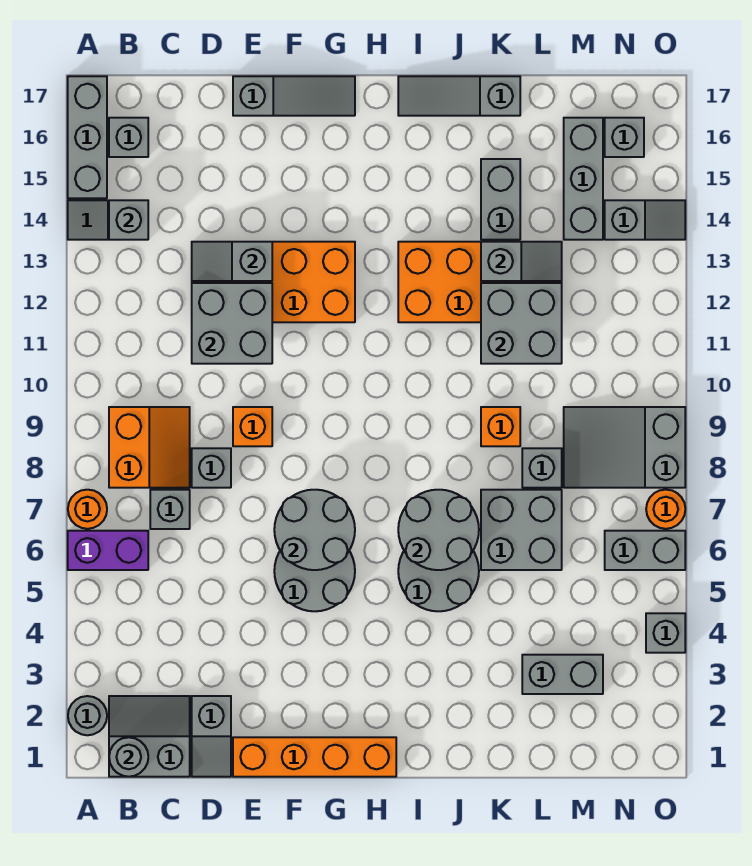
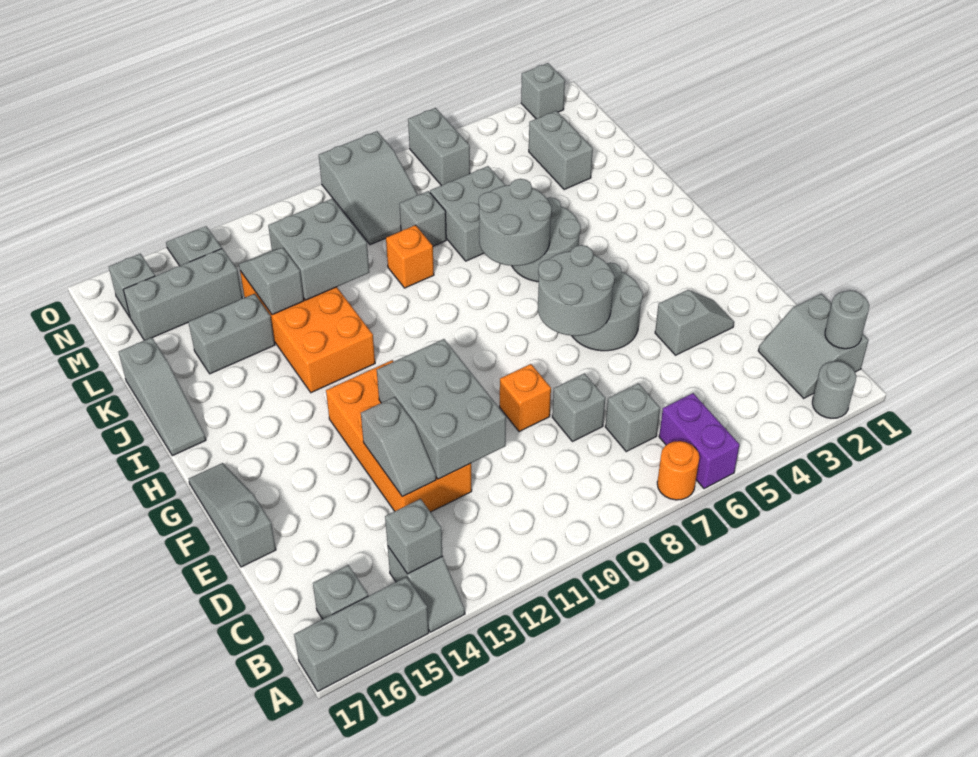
orange 2x2 slope [109,407,190,488] -> none
grey 1x2 slope [192,696,231,777] -> grey 1x2 slope moved to [655,290,734,355]
grey 2x2 brick [192,283,272,364] -> grey 2x3 brick [377,339,506,479]
orange 1x4 brick [233,737,396,777] -> none
grey 1x1 brick [646,613,685,653] -> grey 1x1 brick moved to [521,63,565,119]
orange 1x1 round brick [646,490,685,529] -> none

